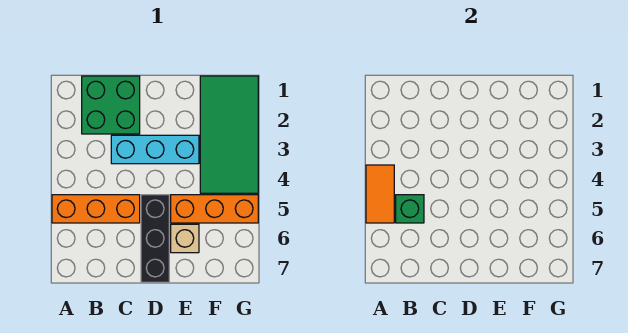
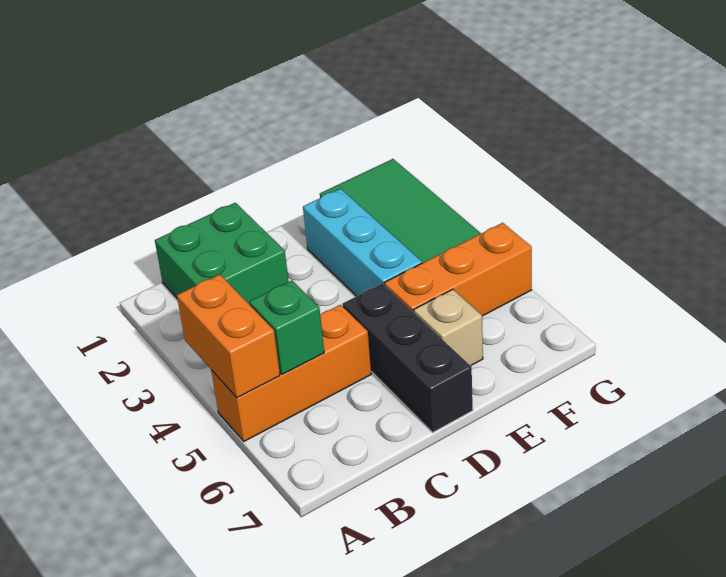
orange 1x2 tile [366,165,394,223] -> orange 1x2 brick [177,274,280,398]
cyan 1x3 brick [111,135,199,164] -> cyan 1x3 brick turned to [303,189,422,296]

